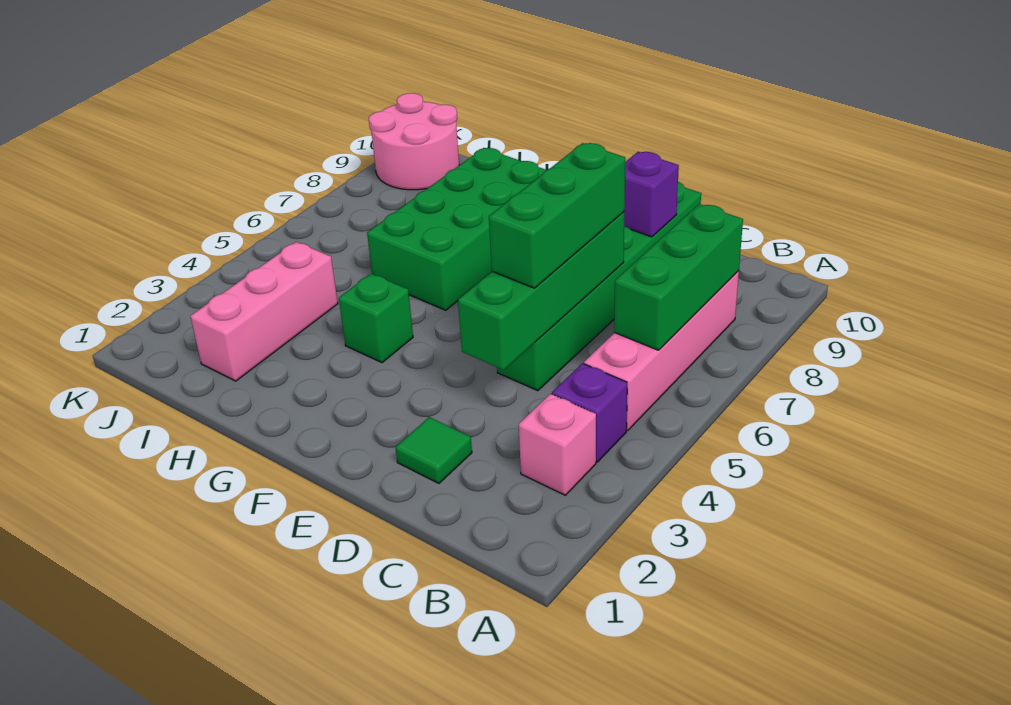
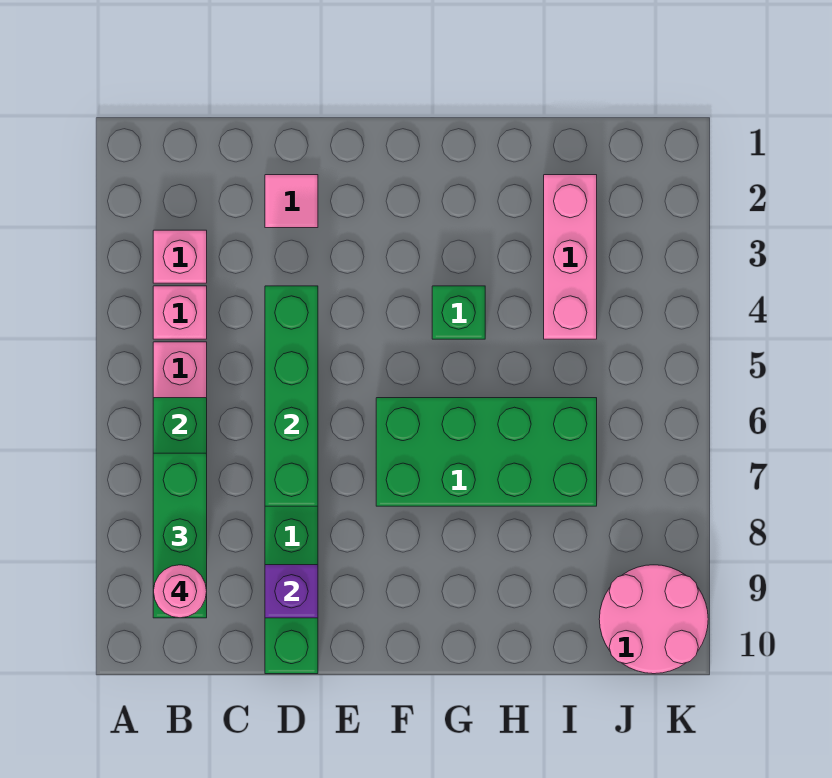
purple 1x1 brick [552,363,627,462] -> pink 1x1 brick [153,286,207,339]
none -> pink 1x1 round brick [154,565,207,618]
green 1x1 tile [396,417,472,483] -> pink 1x1 tile [265,175,318,228]
green 1x3 brick [489,143,625,288] -> green 1x3 brick moved to [153,453,207,618]
green 2x4 brick [367,148,546,310] -> green 2x4 brick turned to [376,398,597,506]

